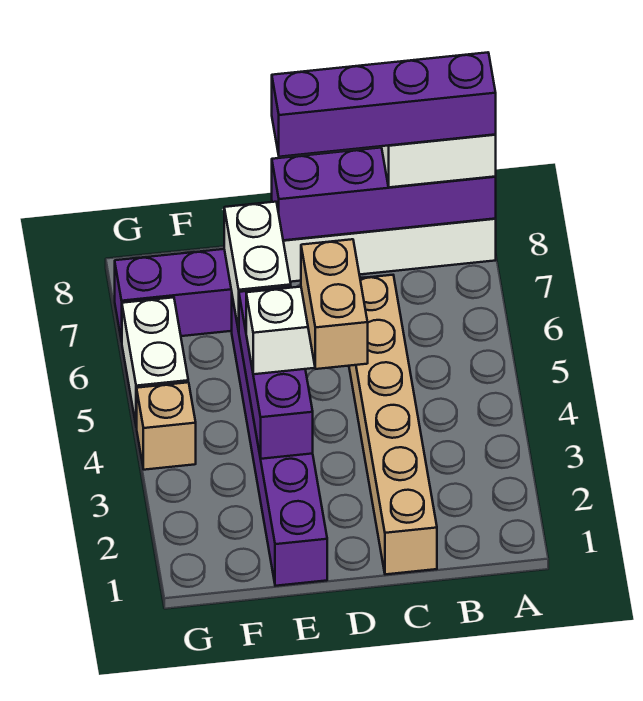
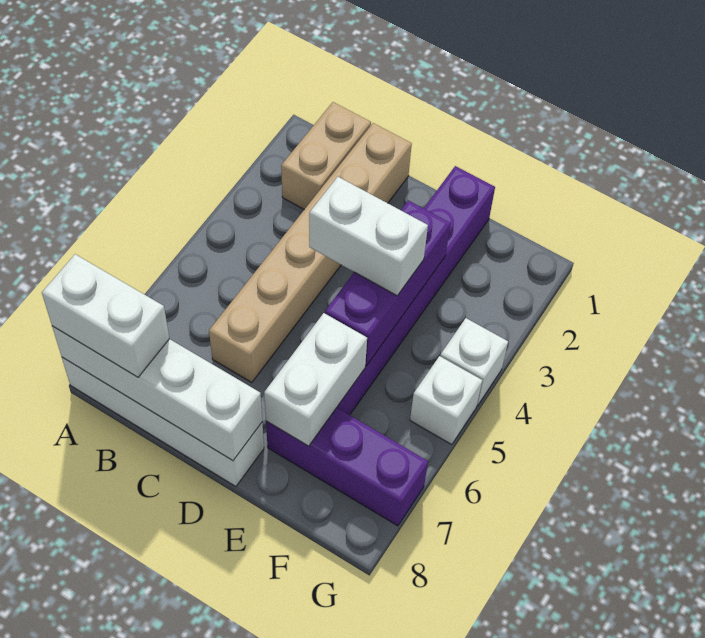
purple 1x4 brick [272,147,496,241] -> white 1x4 brick [52,326,262,461]
purple 1x4 brick [272,52,496,157] -> none
tan 1x2 brick [301,239,368,369] -> tan 1x2 brick moved to [281,102,371,209]
tan 1x1 brick [137,382,196,470] -> white 1x1 brick [440,318,508,406]
white 1x2 brick [122,297,188,427] -> white 1x1 brick [410,356,482,445]

